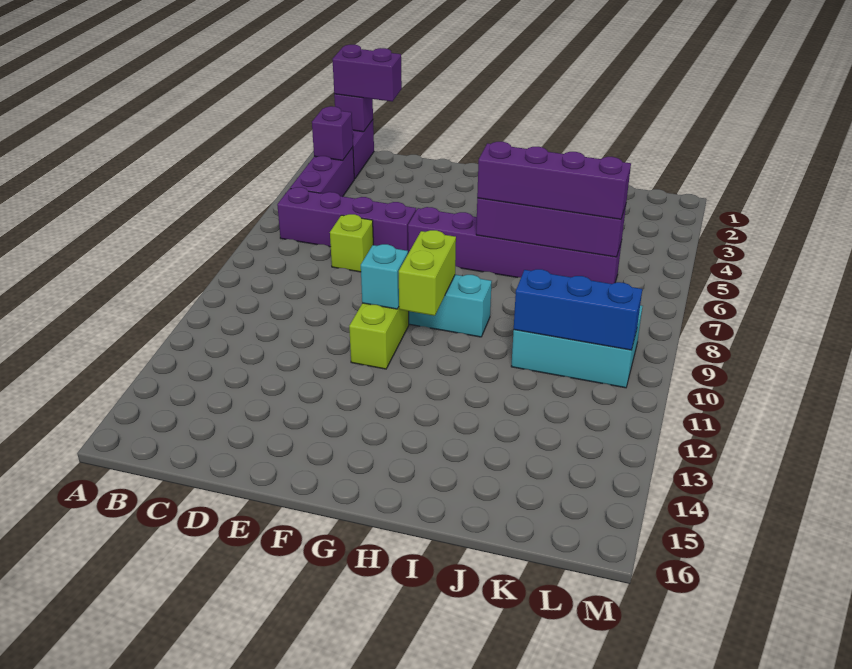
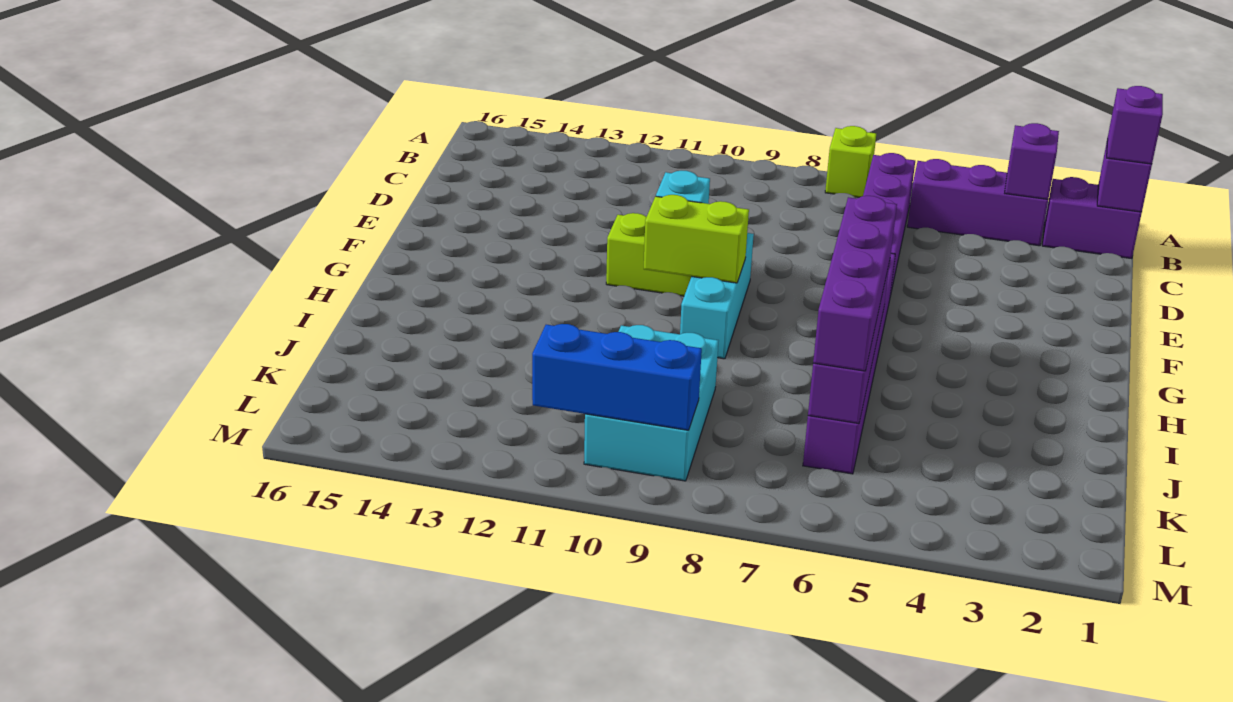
purple 1x2 brick [332,45,402,102] -> purple 1x1 brick [1107,86,1163,164]
lime 1x1 brick [330,214,373,272] -> lime 1x1 brick moved to [825,126,876,197]
blue 1x3 brick [514,269,642,350] -> blue 1x3 brick turned to [532,324,702,430]

